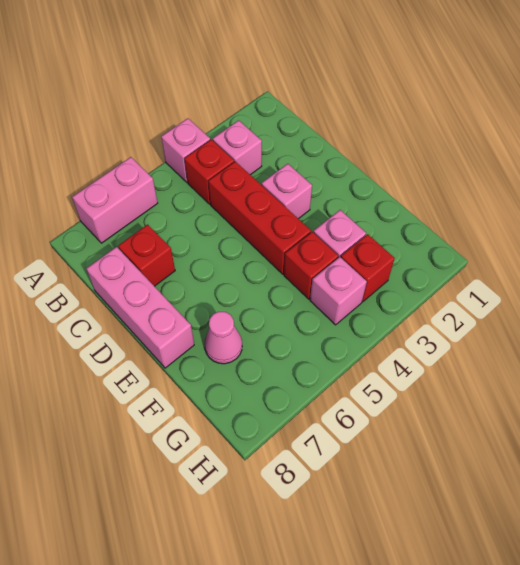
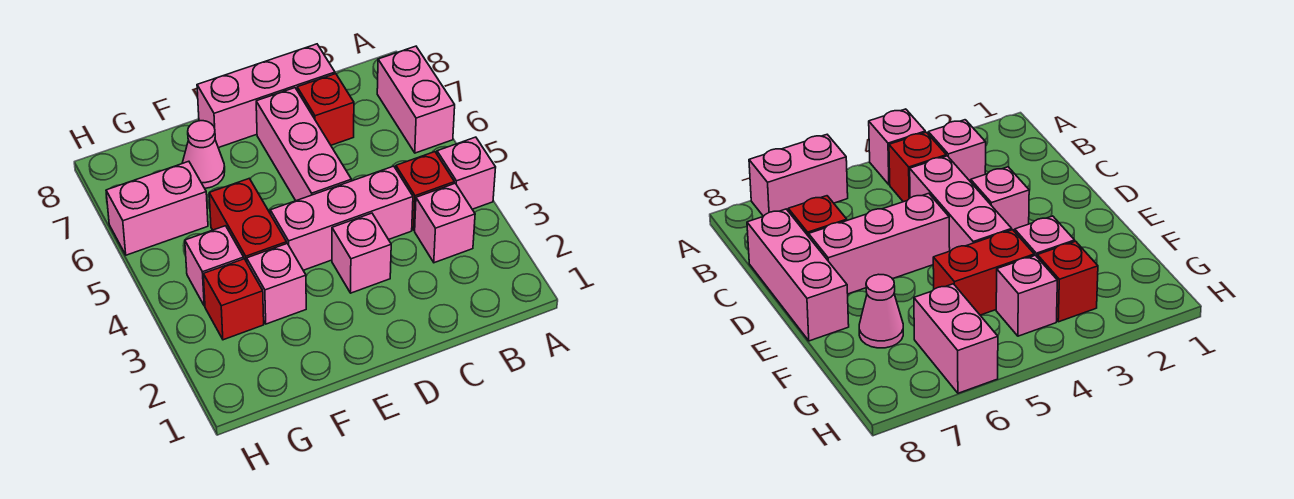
red 1x3 brick [208,161,311,274] -> pink 1x3 brick [270,166,413,270]
none -> pink 1x3 brick [256,88,351,201]
red 1x1 brick [284,232,338,299] -> red 1x2 brick [209,179,287,262]
none -> pink 1x2 brick [106,161,208,255]

